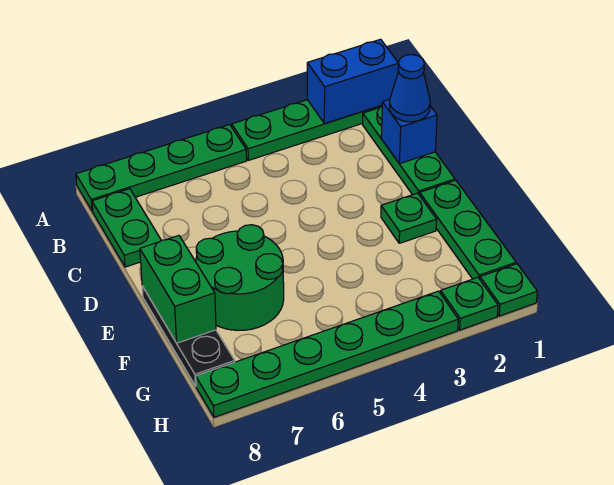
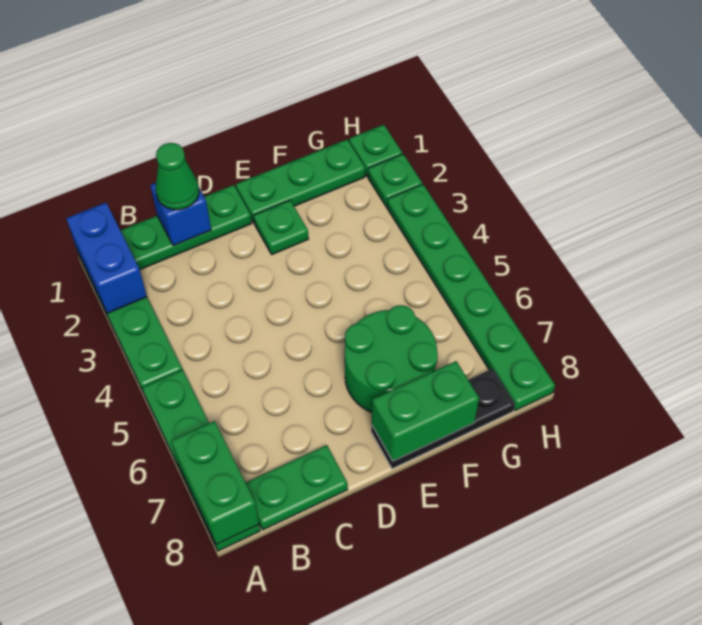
none -> green 1x2 brick [171,421,259,544]
blue 1x1 cone [390,55,430,122] -> green 1x1 cone [155,143,199,210]

